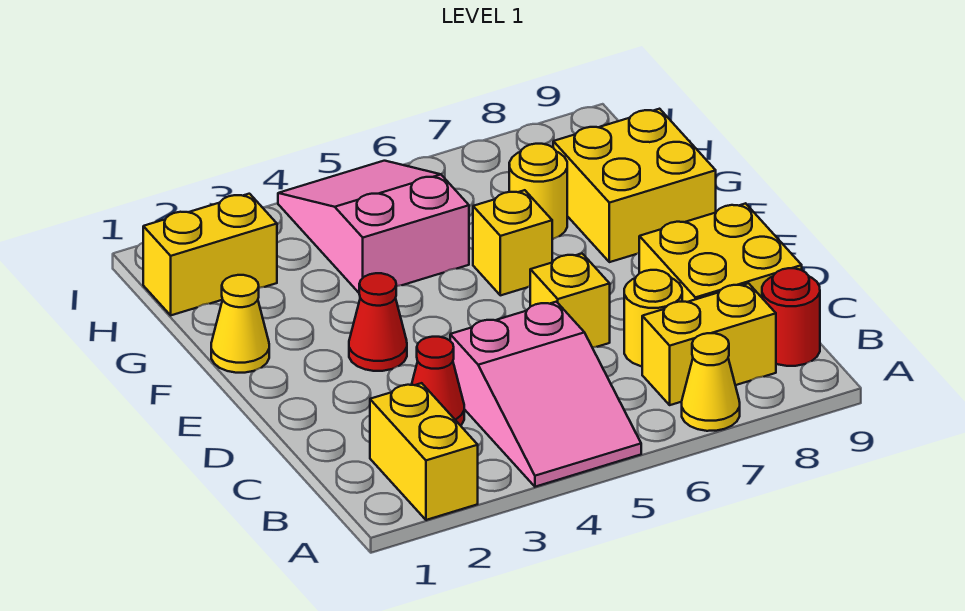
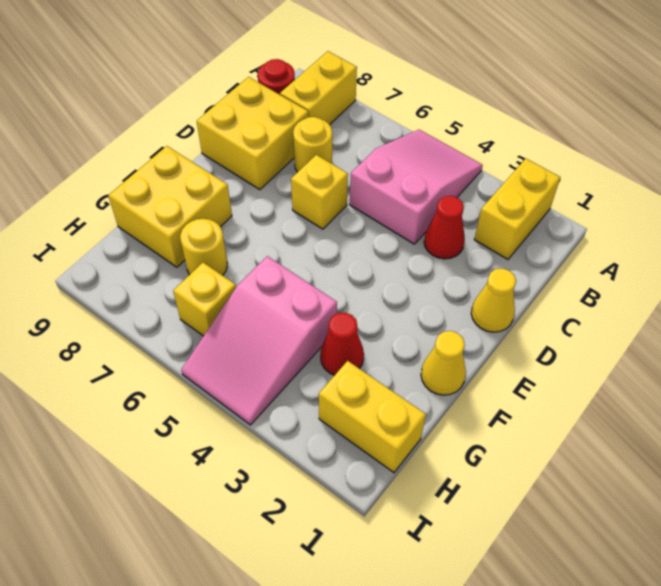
yellow 1x1 cone [682,333,740,431] -> yellow 1x1 cone moved to [471,268,516,332]
yellow 1x2 brick [642,283,776,405] -> yellow 1x2 brick turned to [280,51,357,125]
red 1x1 cone [349,273,407,371] -> red 1x1 cone moved to [320,313,364,375]
yellow 1x1 brick [473,190,552,295] -> yellow 1x1 brick moved to [173,263,236,336]

